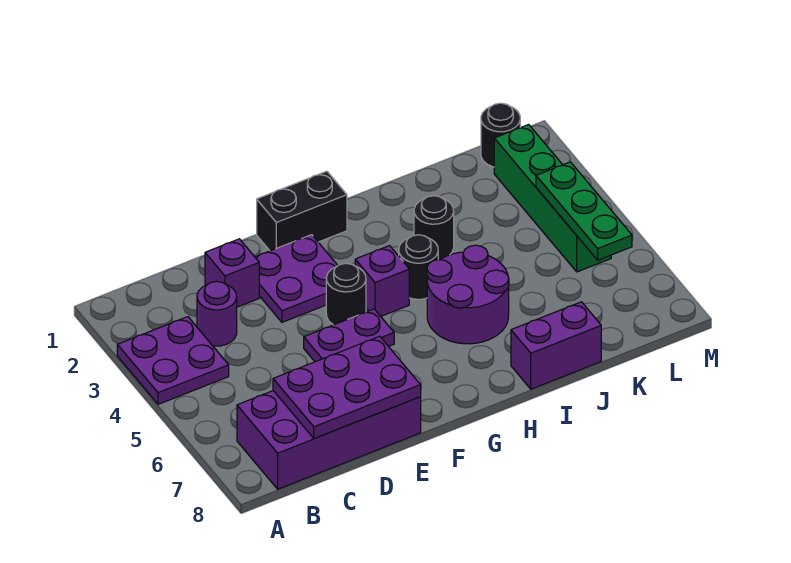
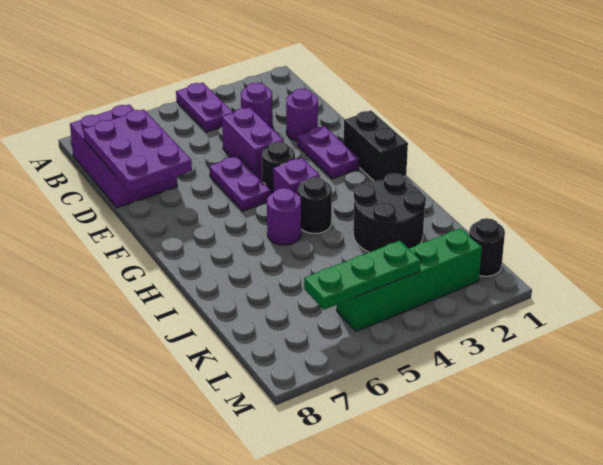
purple 2x2 plate [117,317,229,404] -> purple 1x2 plate [176,83,233,132]
purple 2x4 brick [237,391,421,489] -> purple 2x3 brick [70,104,177,208]
purple 1x1 brick [205,239,259,307] -> purple 1x1 round brick [286,89,318,141]
purple 2x2 plate [255,235,338,322] -> purple 1x2 plate [298,126,359,179]
purple 2x2 round brick [427,245,509,344] -> purple 1x1 round brick [267,188,301,245]
black 1x1 round brick [414,196,454,260] -> black 2x2 round brick [353,173,426,252]
purple 1x2 brick [511,302,601,389] -> purple 1x2 brick moved to [222,107,283,180]

